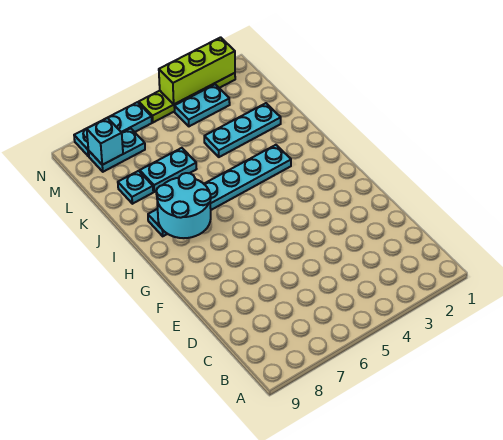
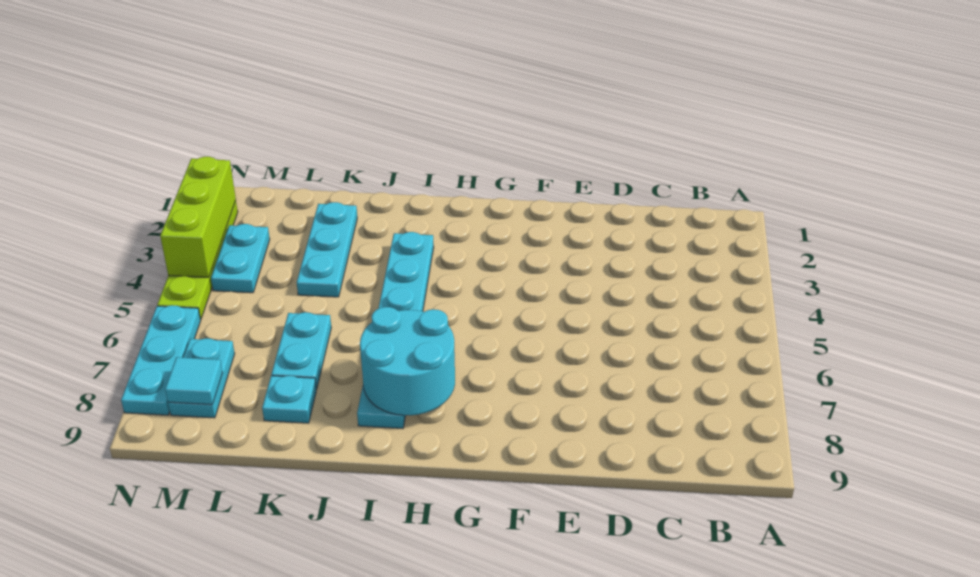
cyan 1x1 brick [87,118,123,165] -> cyan 1x1 tile [165,357,223,405]

